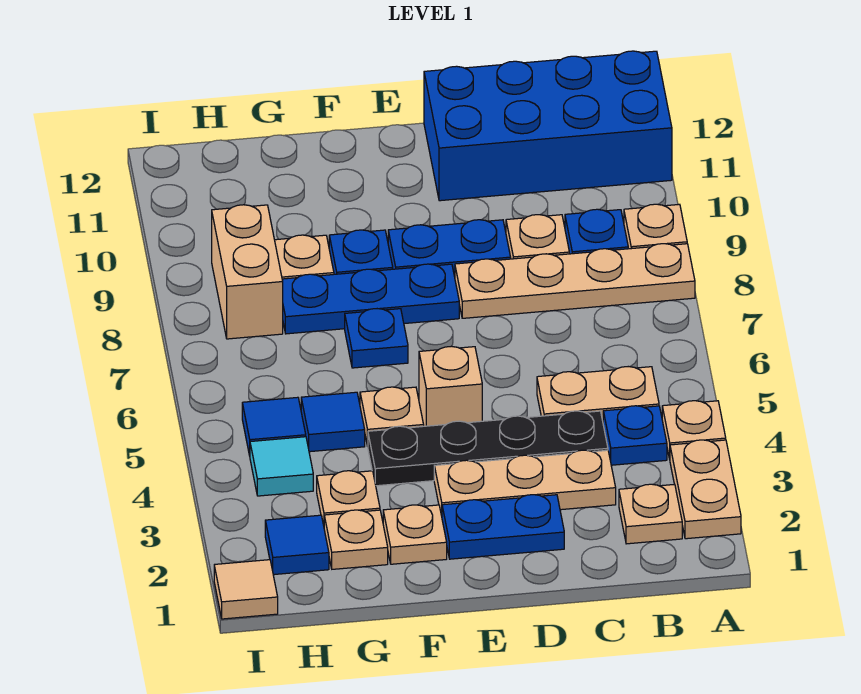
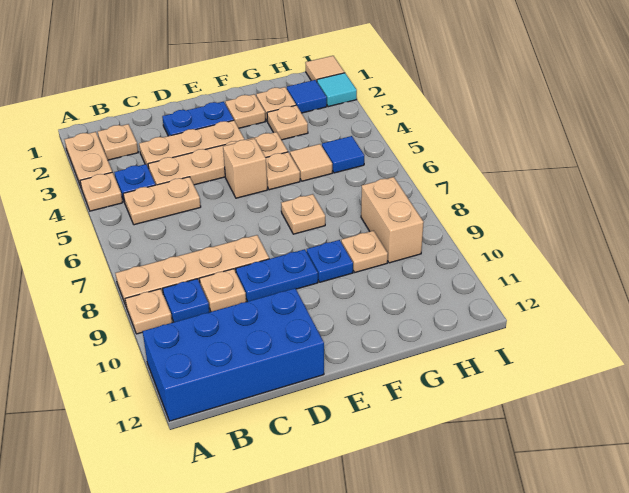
black 1x4 plate [368,411,608,486] -> tan 1x4 plate [148,132,288,185]
blue 1x3 plate [282,264,459,334] -> none
blue 1x1 plate [345,309,408,368] -> tan 1x1 plate [281,194,325,234]
blue 1x1 tile [301,392,365,452] -> tan 1x1 tile [290,144,332,181]
cyan 1x1 tile [250,437,313,496] -> cyan 1x1 tile moved to [317,73,357,107]

